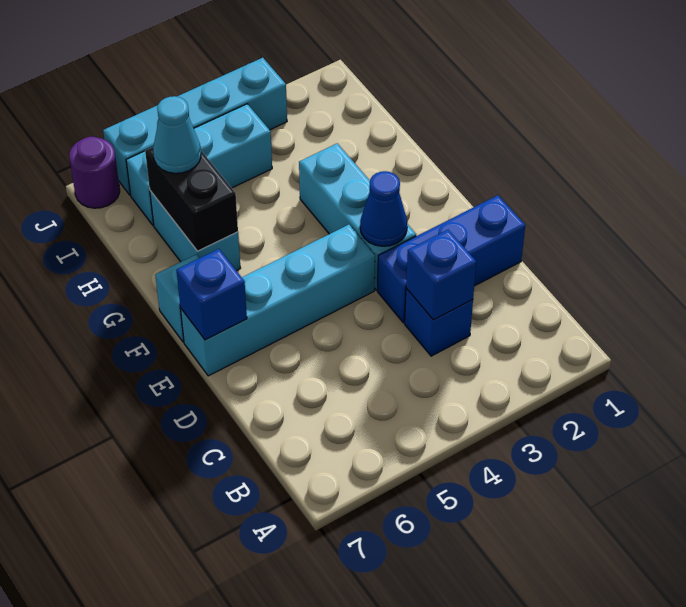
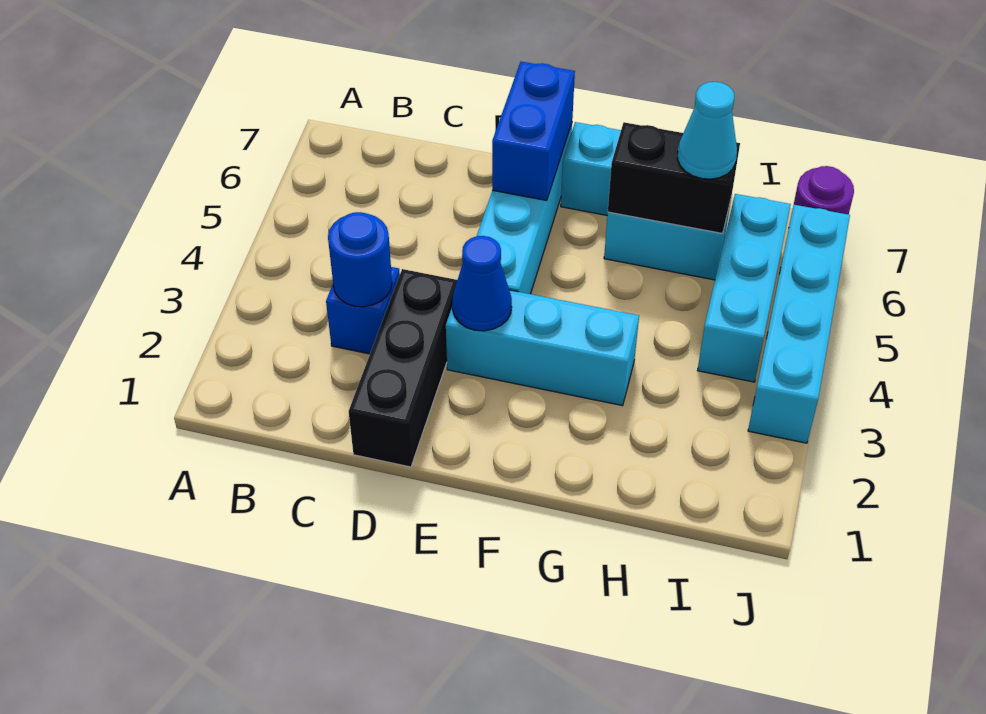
blue 1x1 brick [406,230,476,320] -> blue 1x1 round brick [328,212,392,307]
blue 1x3 brick [377,195,525,323] -> black 1x3 brick [349,269,457,467]
blue 1x1 brick [176,249,247,340] -> blue 1x2 brick [492,62,575,201]

